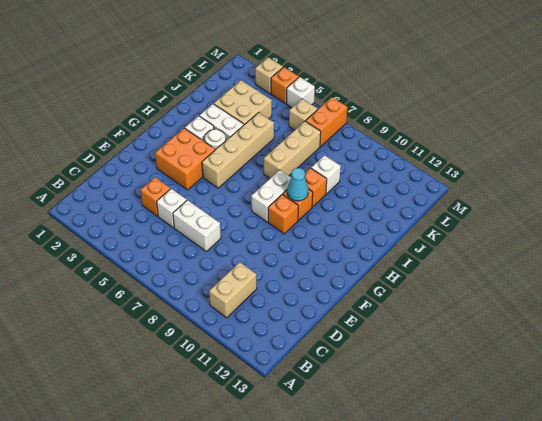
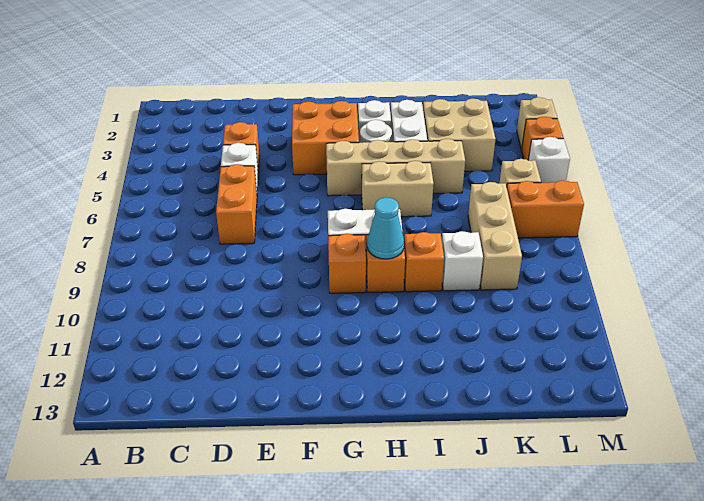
tan 1x2 brick [209,262,257,318] -> tan 1x2 brick moved to [362,161,434,217]
white 1x2 brick [173,200,221,251] -> orange 1x2 brick [216,164,257,244]
tan 1x3 brick [264,121,321,178] -> tan 1x3 brick turned to [468,182,522,290]

